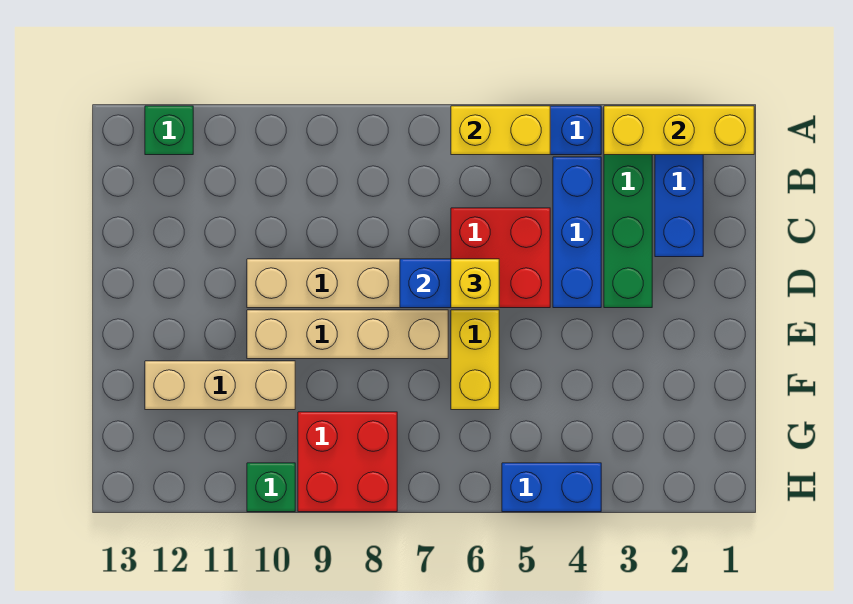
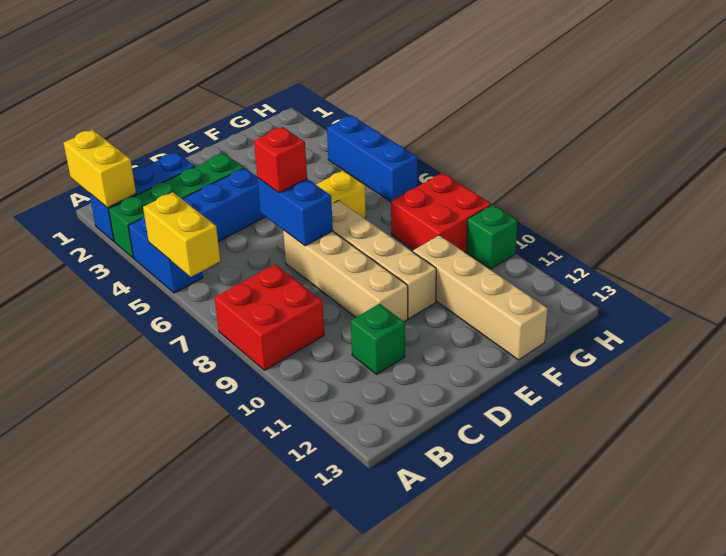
yellow 1x3 brick [604,106,754,155] -> yellow 1x2 brick [64,130,136,208]
green 1x1 brick [145,106,193,155] -> green 1x1 brick moved to [351,304,405,374]
red 2x2 brick [451,208,550,308] -> red 2x2 brick moved to [215,264,324,370]
yellow 1x1 brick [451,259,499,308] -> red 1x1 brick [254,127,307,193]
tan 1x3 brick [145,361,295,410] -> tan 1x4 brick [413,235,548,360]
blue 1x2 brick [502,463,601,512] -> blue 1x3 brick [327,115,418,202]

